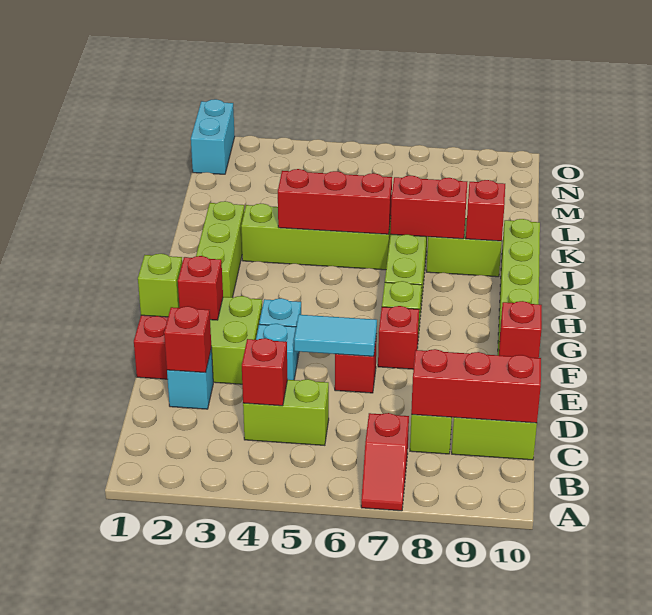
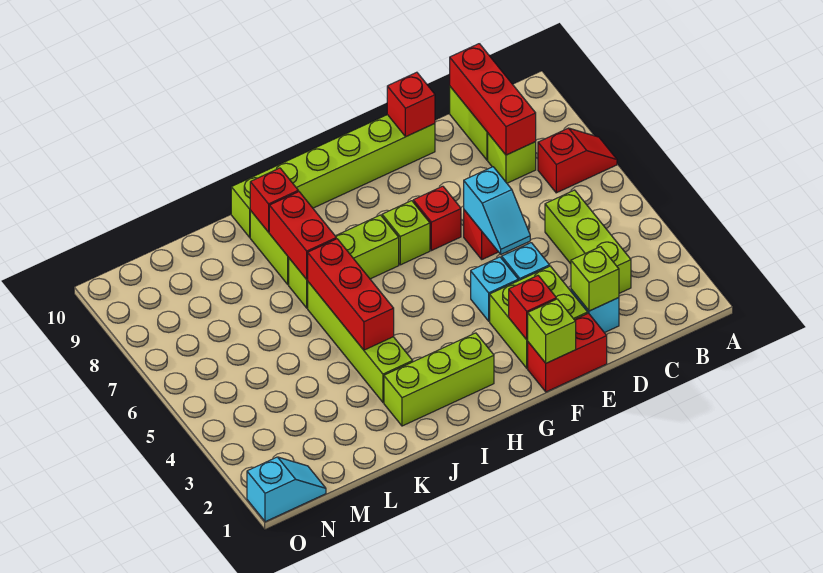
lime 1x2 brick [243,379,329,445] -> lime 1x3 brick [545,190,631,293]
red 1x1 brick [242,338,288,406] -> none
red 1x1 brick [164,306,211,373] -> lime 1x1 brick [571,247,619,311]
cyan 1x2 tile [294,315,377,356] -> cyan 1x2 slope [464,167,530,254]
cyan 1x2 brick [191,99,235,174] -> cyan 1x2 slope [247,457,326,522]

